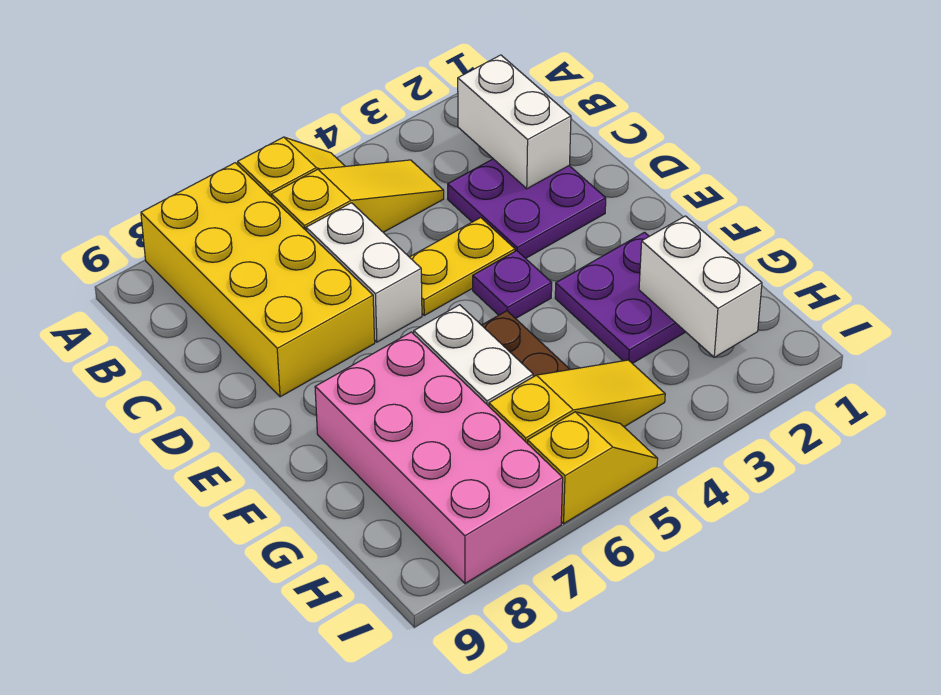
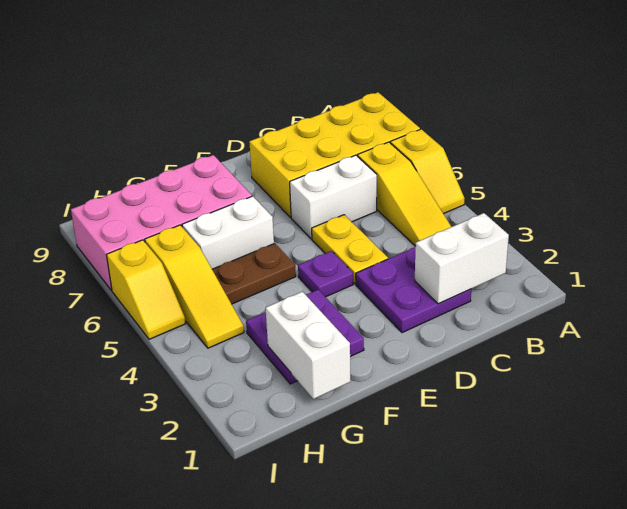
white 1x2 brick [639,216,762,357] -> white 1x2 brick turned to [266,292,351,399]

